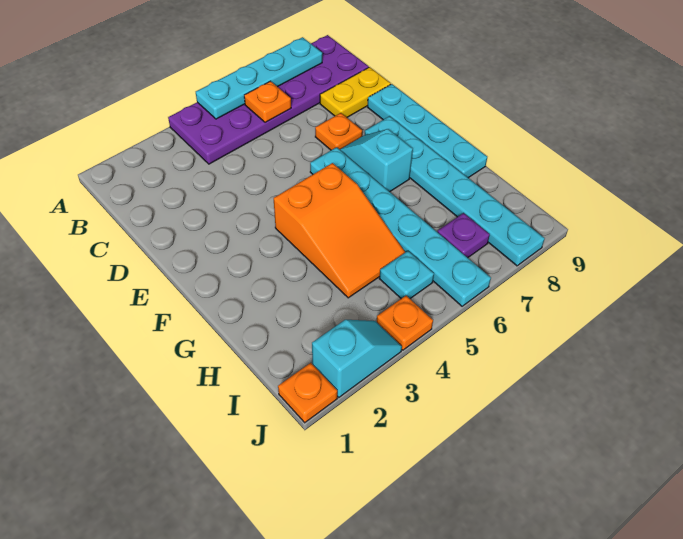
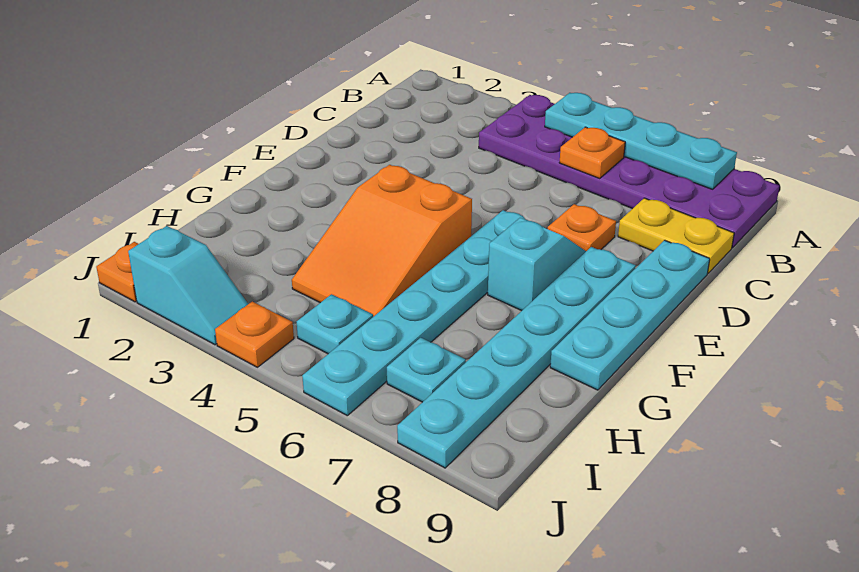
purple 1x1 plate [438,213,490,258] -> cyan 1x1 plate [387,338,466,402]

